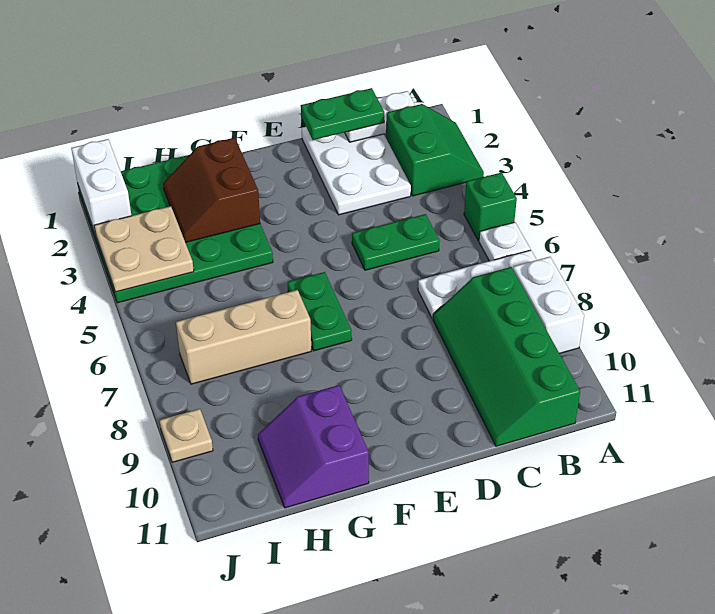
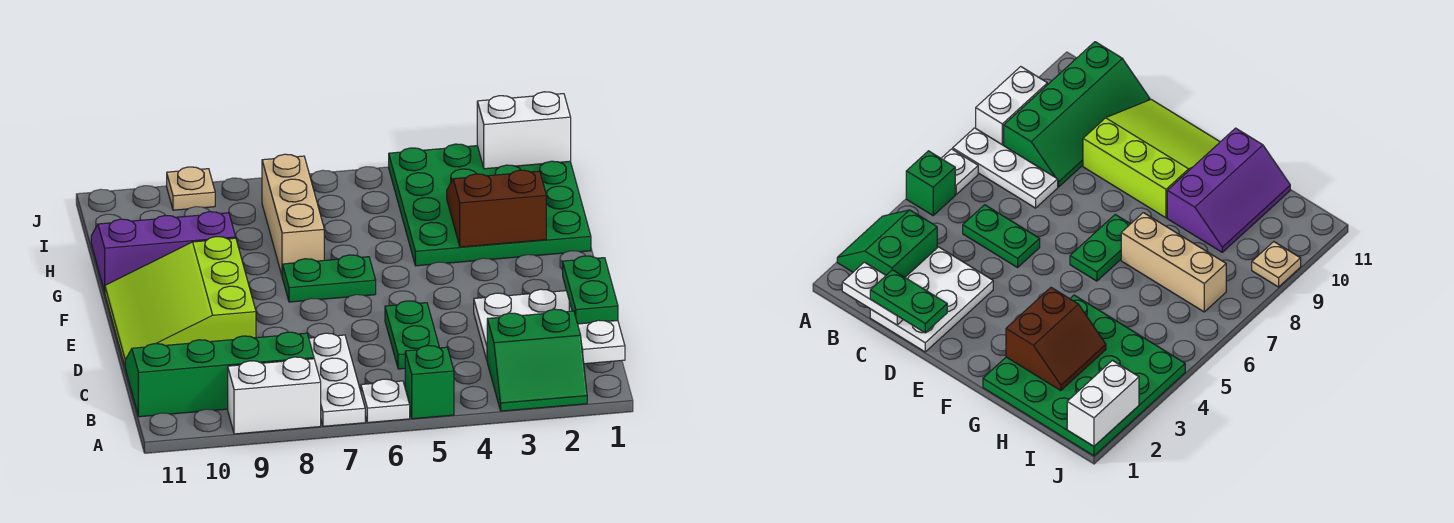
none -> lime 3x3 slope [105,237,256,366]
purple 2x2 slope [258,385,369,508] -> purple 2x3 slope [91,212,236,292]
tan 2x2 plate [94,206,194,292] -> none

